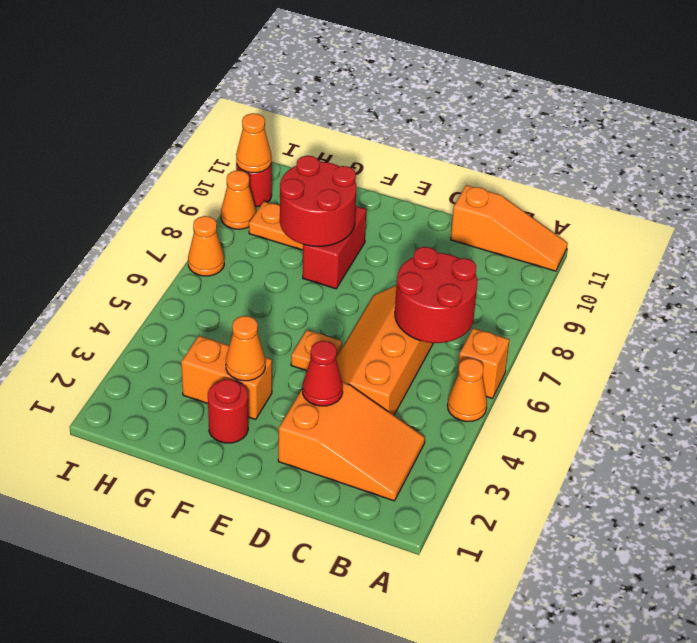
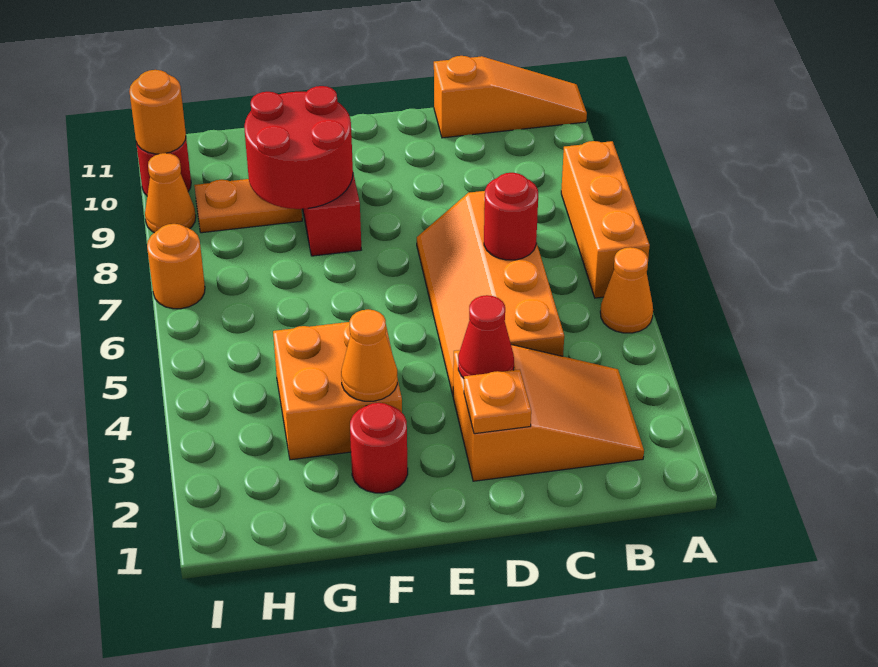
orange 1x1 brick [457,328,509,398] -> orange 1x3 brick [561,141,650,298]
red 2x2 round brick [395,247,477,343] -> red 1x1 round brick [484,173,538,260]
orange 1x1 plate [291,330,342,371] -> orange 1x1 plate moved to [464,370,531,434]
orange 1x2 brick [181,336,272,419] -> orange 2x2 brick [273,322,402,460]
orange 1x1 cone [188,216,224,276] -> orange 1x1 round brick [147,224,205,309]
orange 1x1 cone [236,113,272,173] -> orange 1x1 round brick [129,70,186,154]

